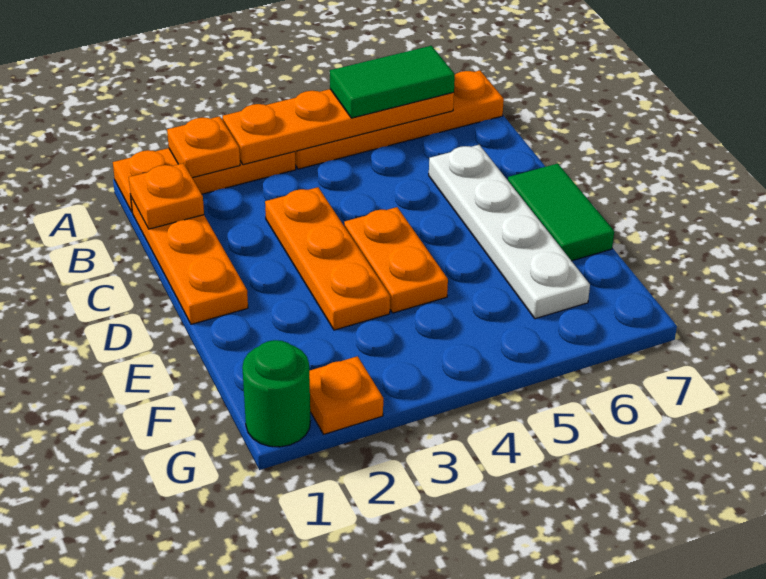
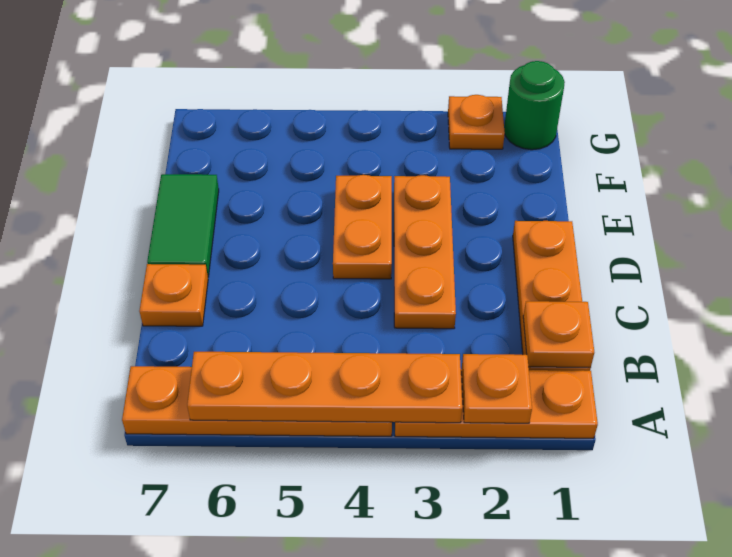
green 1x2 tile [330,46,455,118] -> none
white 1x4 plate [429,145,590,319] -> none
none -> orange 1x1 plate [139,264,208,326]

